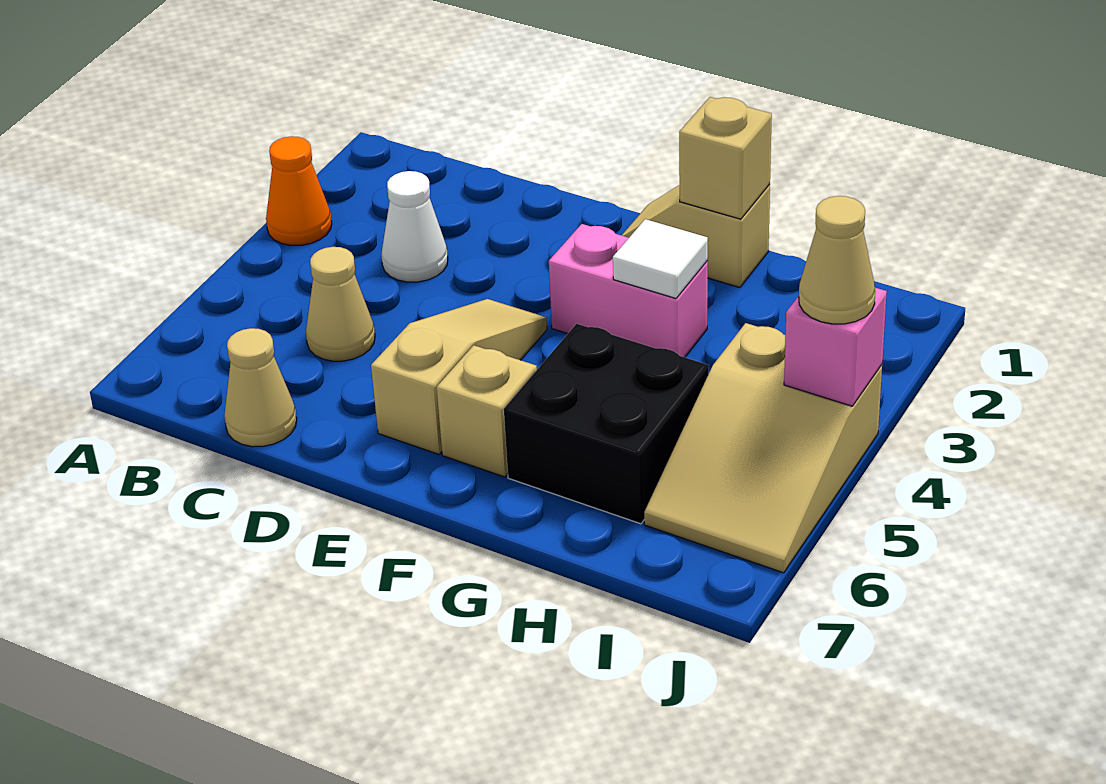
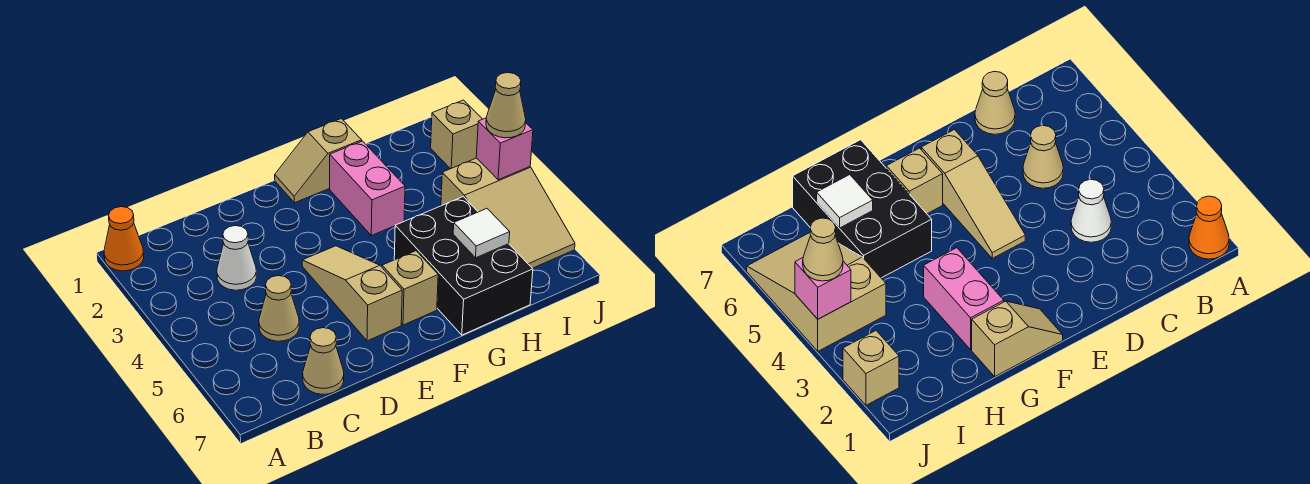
orange 1x1 cone [266,136,332,245] -> orange 1x1 cone moved to [104,207,144,271]
pink 1x2 brick [549,224,708,357] -> pink 1x2 brick turned to [330,141,405,236]
tan 1x1 brick [679,97,772,219] -> tan 1x1 brick moved to [431,100,482,169]
white 1x1 tile [613,219,708,298] -> white 1x1 tile moved to [453,209,510,258]
black 2x2 brick [504,324,709,524] -> black 2x3 brick [394,197,533,335]

